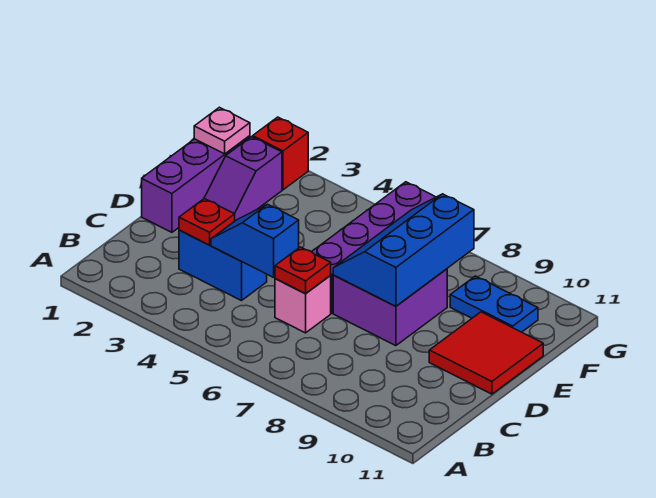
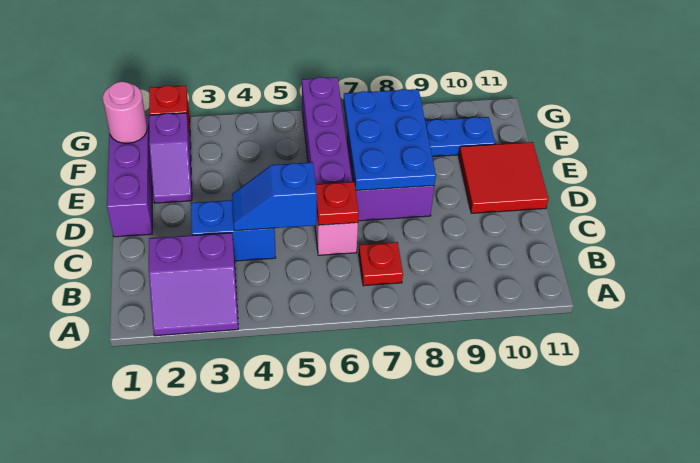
none -> purple 2x2 slope [149,233,238,336]
red 1x1 plate [179,199,235,245] -> red 1x1 plate moved to [359,242,403,286]
blue 2x3 slope [333,194,474,306] -> blue 2x3 plate [343,89,436,190]
pink 1x1 plate [194,107,250,154] -> pink 1x1 round brick [103,81,147,143]

